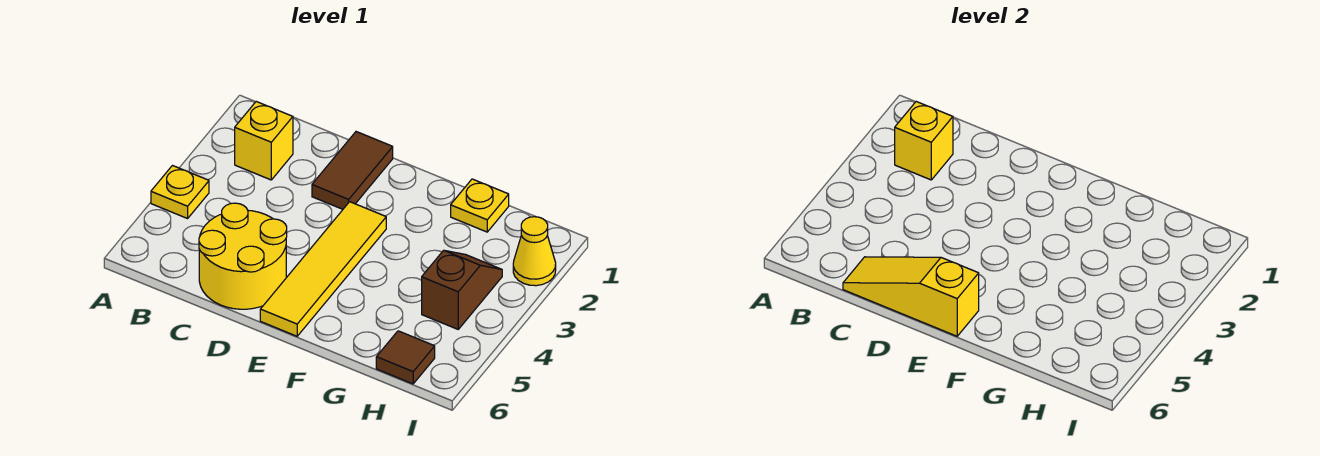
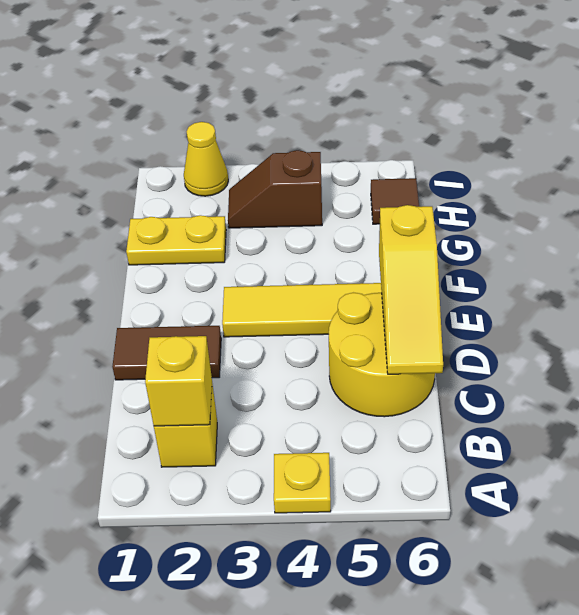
yellow 1x1 plate [451,179,509,232] -> yellow 1x2 plate [126,215,226,265]

